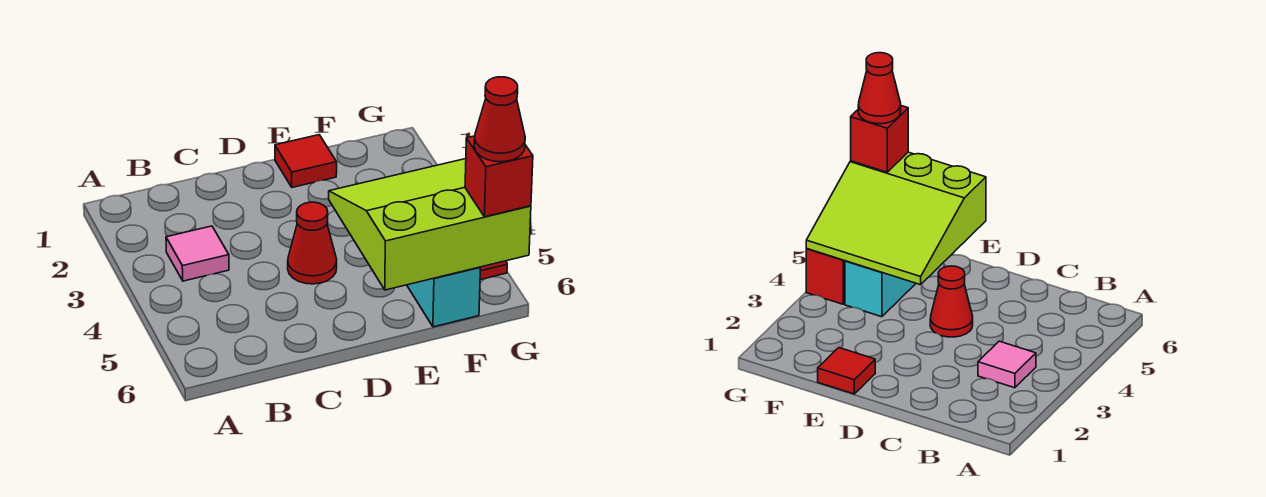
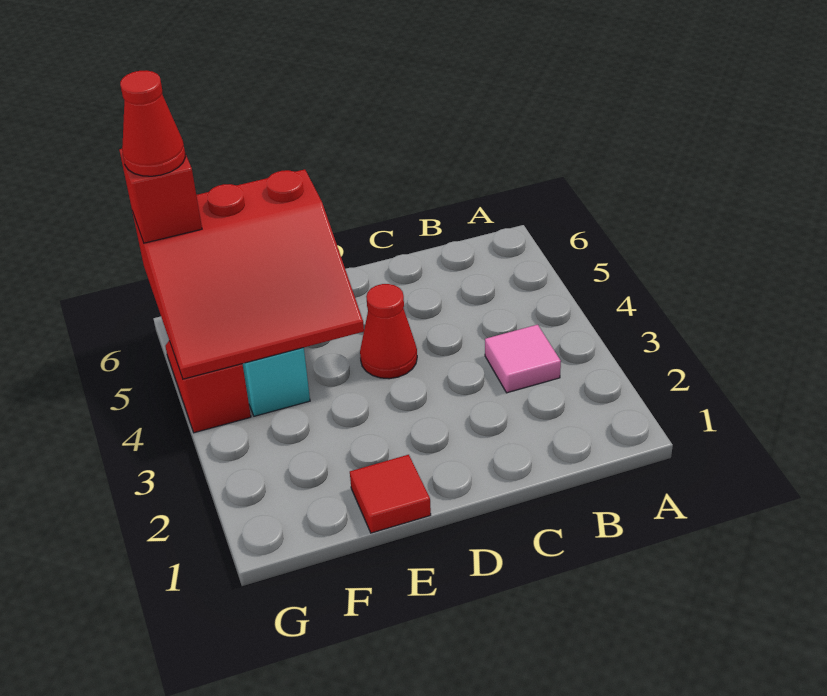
lime 3x3 slope [329,159,531,290] -> red 3x3 slope [133,169,364,379]

